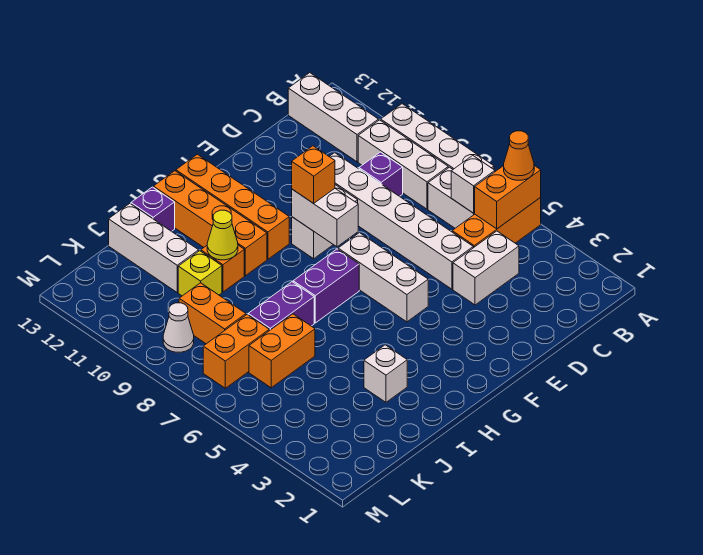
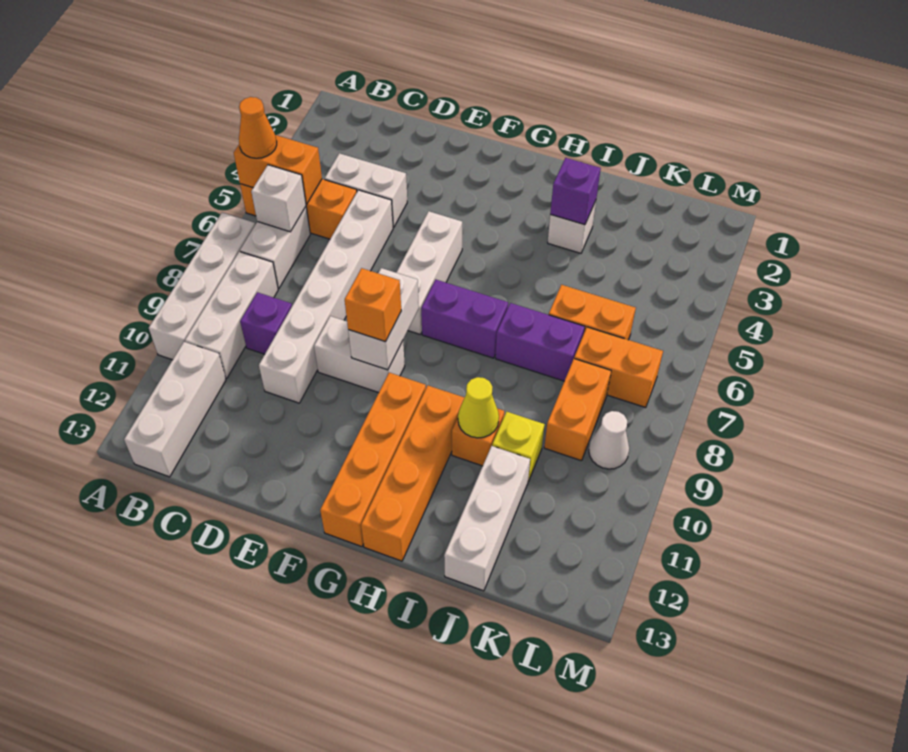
purple 1x1 brick [131,187,175,231] -> purple 1x1 brick moved to [550,158,601,225]

